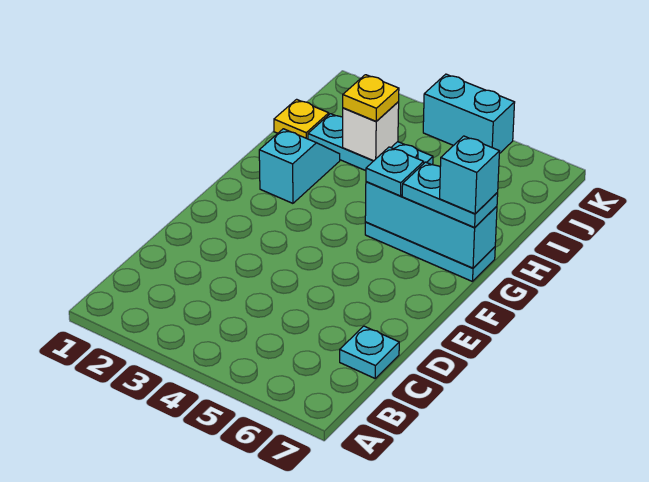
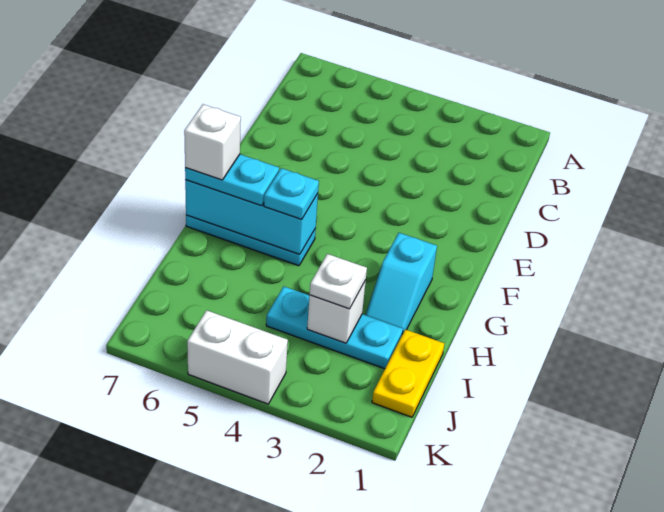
cyan 1x1 plate [340,326,399,378] -> none
cyan 1x1 brick [440,136,499,214] -> white 1x1 brick [184,104,241,180]
yellow 1x1 plate [274,99,329,139] -> yellow 1x2 plate [372,329,445,417]
yellow 1x1 plate [343,75,399,121] -> white 1x1 plate [310,254,367,309]
cyan 1x2 brick [423,74,515,154] -> white 1x2 brick [187,310,288,404]

